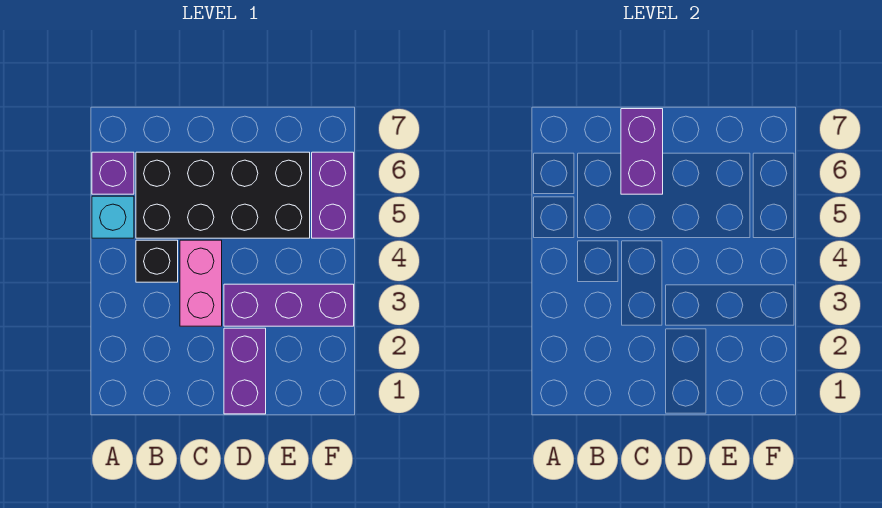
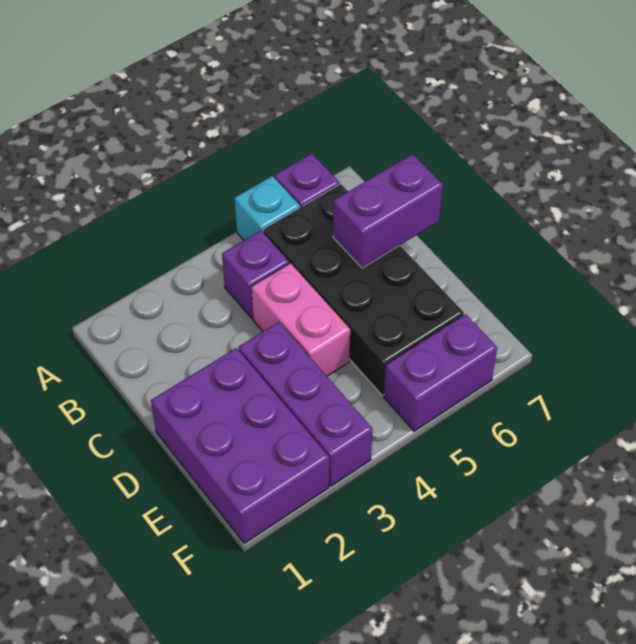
black 1x1 brick [136,240,178,282] -> purple 1x1 brick [222,231,289,318]
pink 1x2 brick [180,240,222,326] -> pink 1x2 brick turned to [251,263,350,376]
purple 1x2 brick [224,328,266,414] -> purple 2x3 brick [151,348,329,543]

